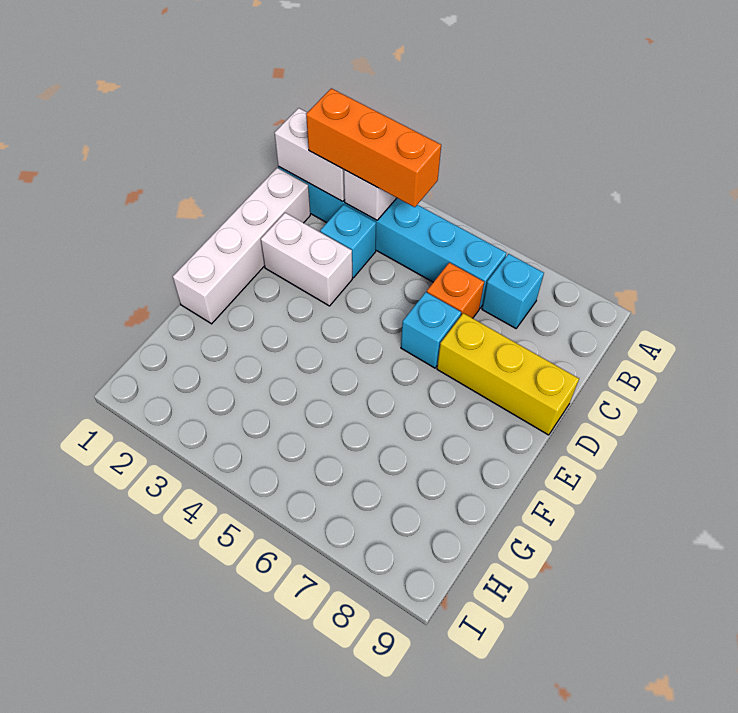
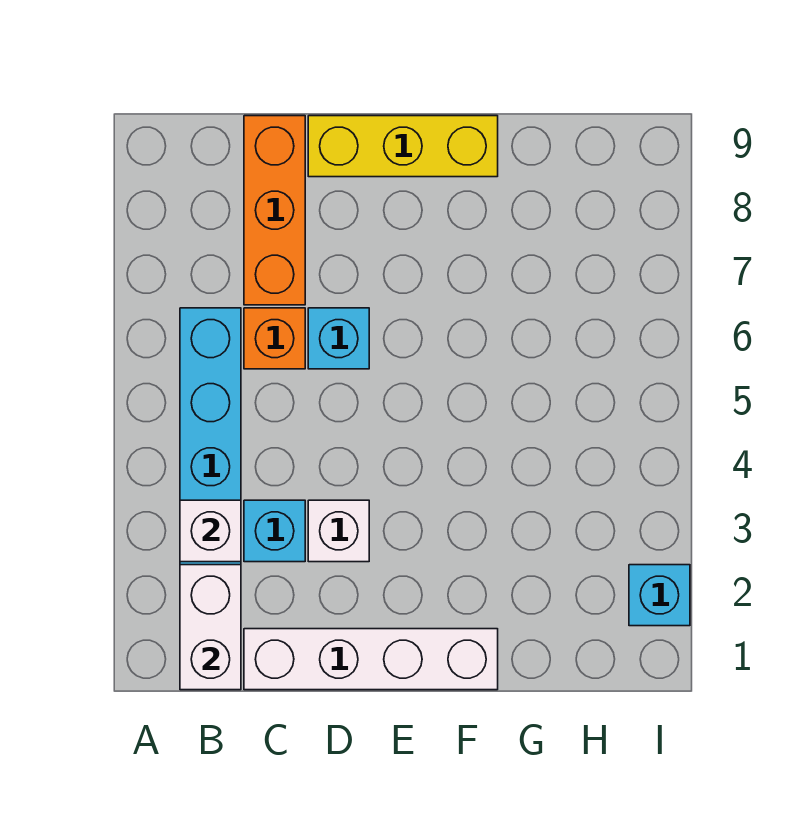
orange 1x3 brick [306,88,441,207] -> orange 1x3 brick moved to [244,116,305,305]
cyan 1x1 brick [482,254,544,328] -> cyan 1x1 brick moved to [629,565,690,626]
white 1x2 brick [261,213,352,306] -> white 1x1 brick [308,500,369,562]
yellow 1x3 brick [437,313,579,435] -> yellow 1x3 brick turned to [308,116,498,177]

